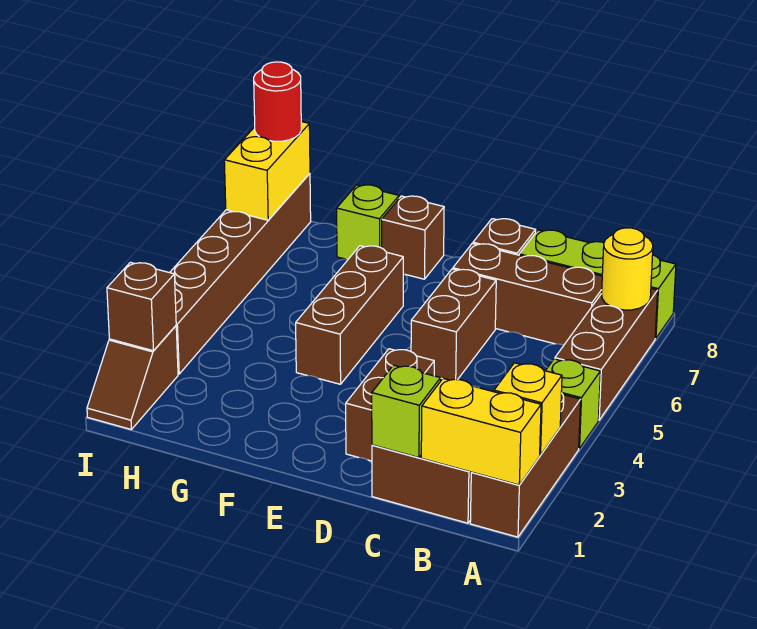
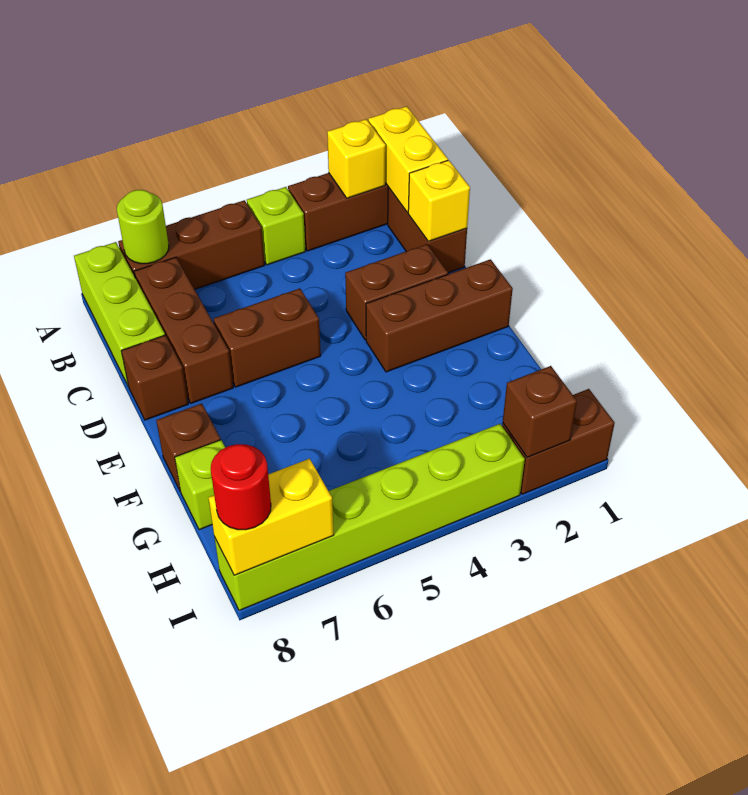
yellow 1x1 round brick [602,228,653,310] -> lime 1x1 round brick [117,190,169,264]
lime 1x1 brick [372,365,441,458] -> yellow 1x1 brick [408,160,470,242]
brown 1x3 brick [296,246,403,384] -> brown 1x3 brick moved to [366,259,513,372]
brown 1x2 slope [87,326,178,429] -> brown 1x2 brick [502,389,615,494]
brown 1x6 brick [170,174,311,374] -> lime 1x6 brick [214,424,525,611]

